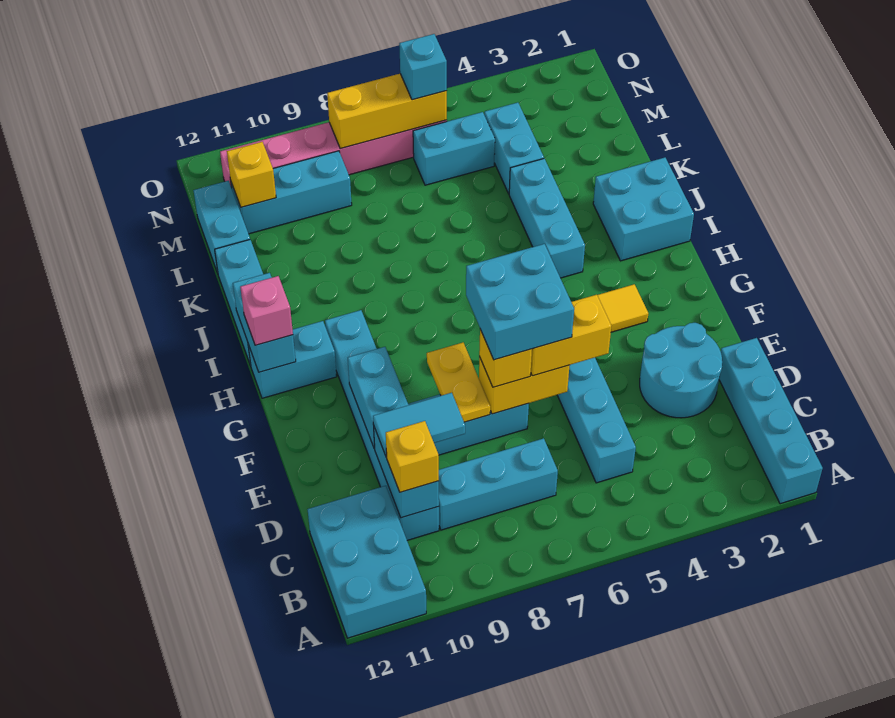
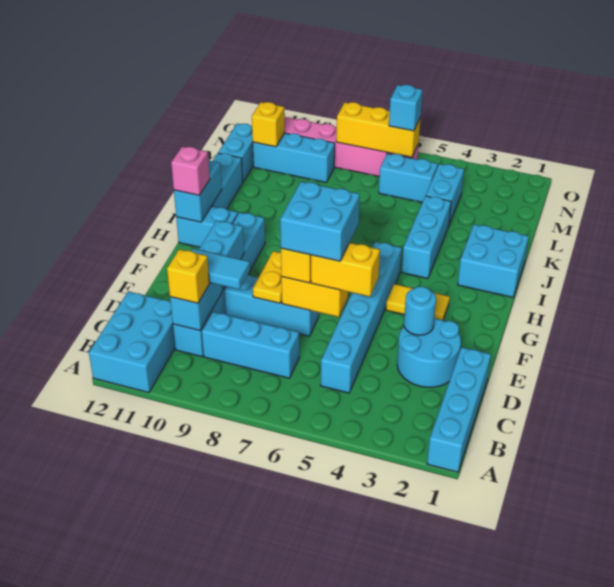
none -> cyan 1x1 round brick [404,287,436,335]

